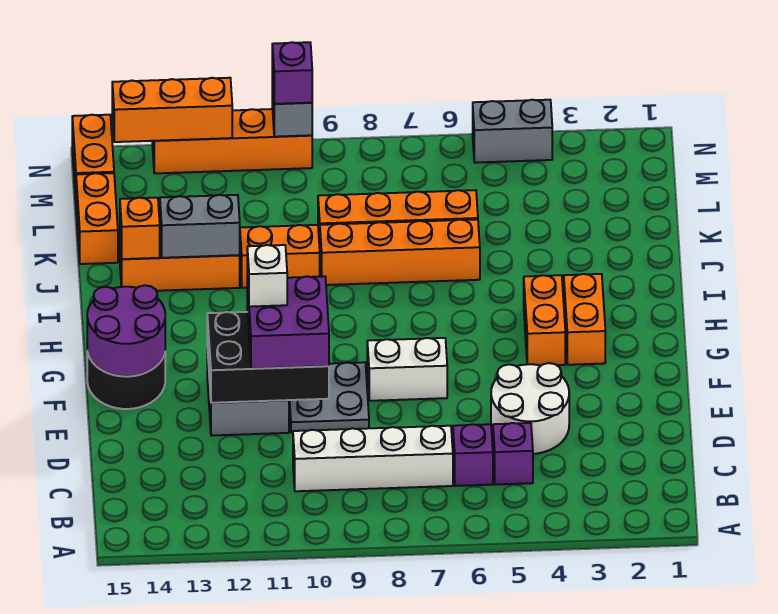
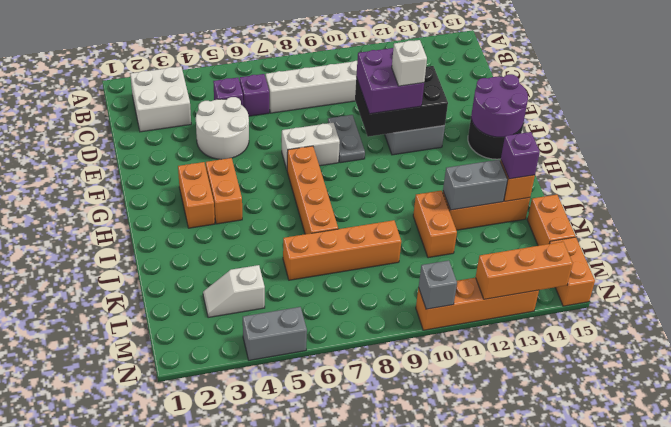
none -> white 2x2 brick [130,67,191,132]
grey 2x2 plate [289,362,369,433] -> grey 1x2 plate [328,115,365,163]
orange 1x4 brick [320,219,480,285] -> orange 1x4 brick turned to [287,146,338,234]
orange 1x2 brick [240,225,320,288] -> orange 1x2 brick turned to [413,191,457,258]
none -> white 1x2 slope [203,265,265,318]
purple 1x1 brick [272,42,312,104] -> purple 1x1 brick moved to [501,132,540,179]

